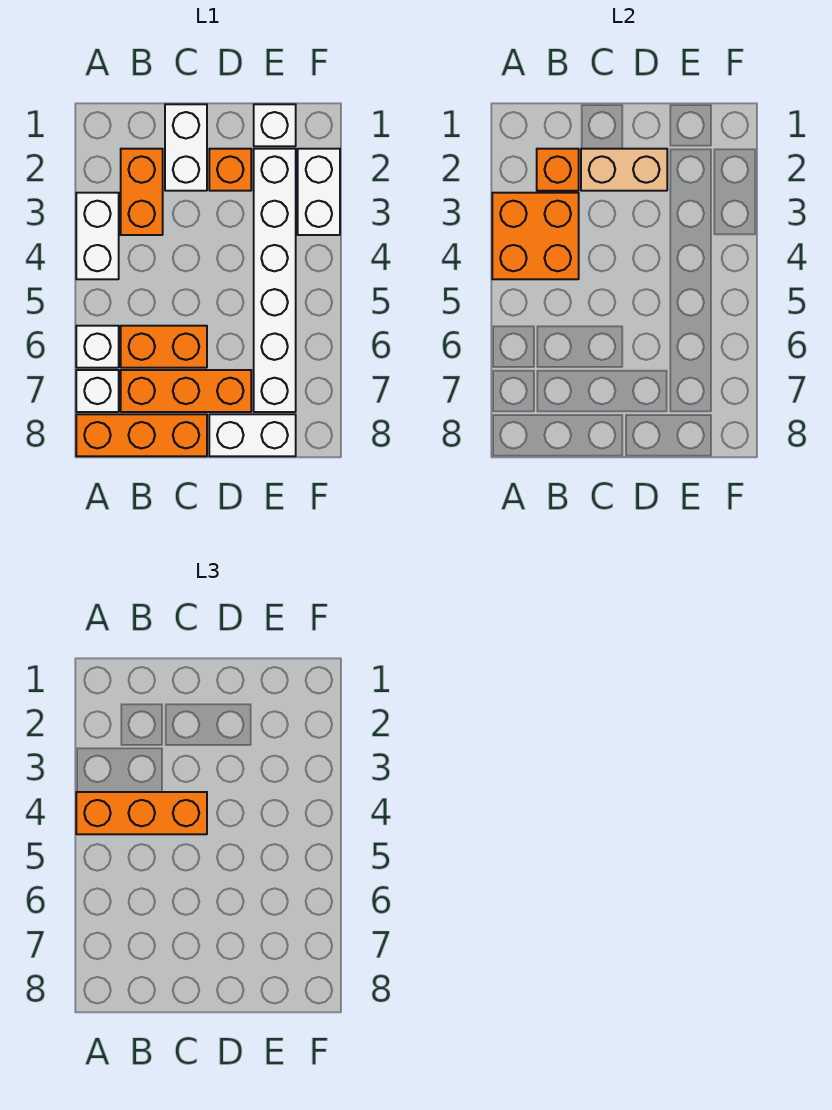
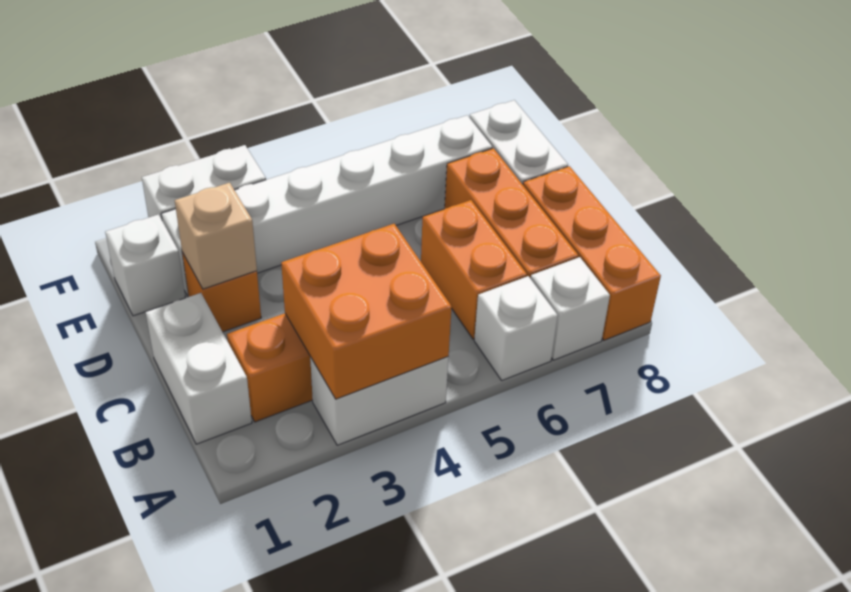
orange 1x3 brick [76,792,207,834] -> none
orange 1x1 brick [537,149,579,191] -> none
white 1x2 brick [165,104,207,191] -> white 1x2 brick turned to [146,293,252,444]
tan 1x2 brick [581,149,667,191] -> tan 1x1 brick [175,183,257,289]

